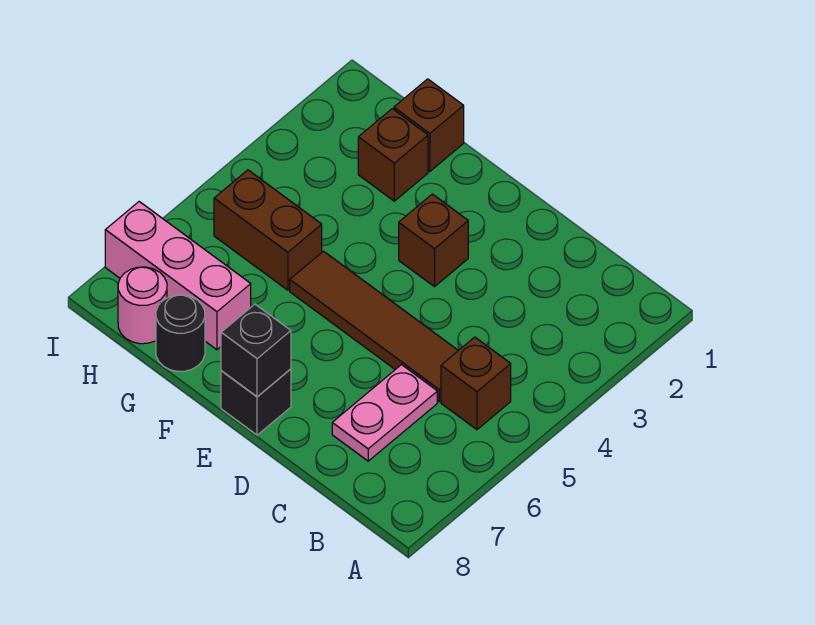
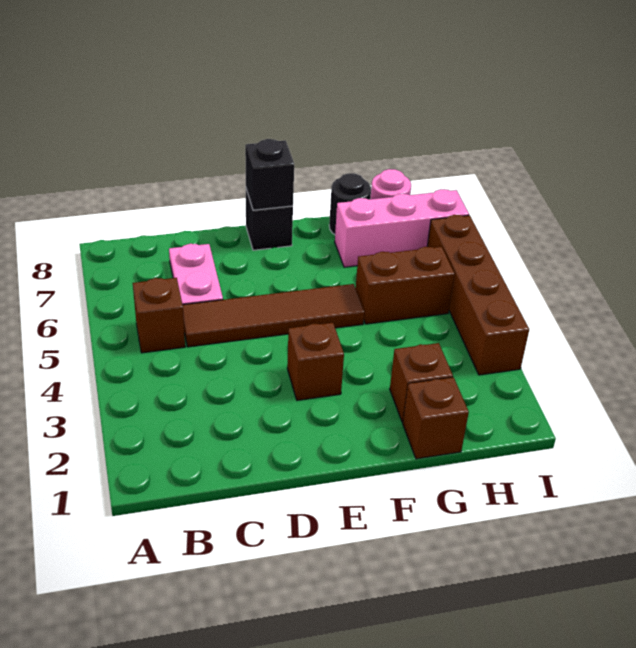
none -> brown 1x4 brick [427,215,529,375]

